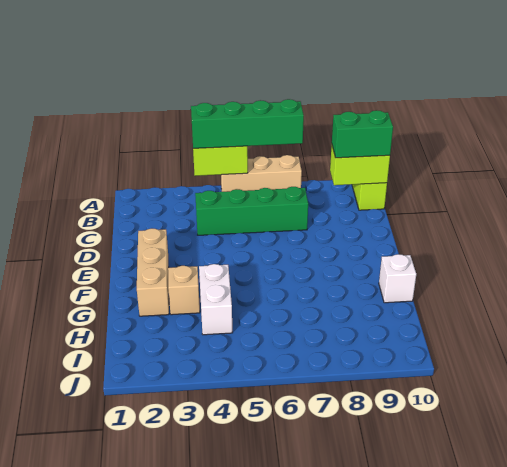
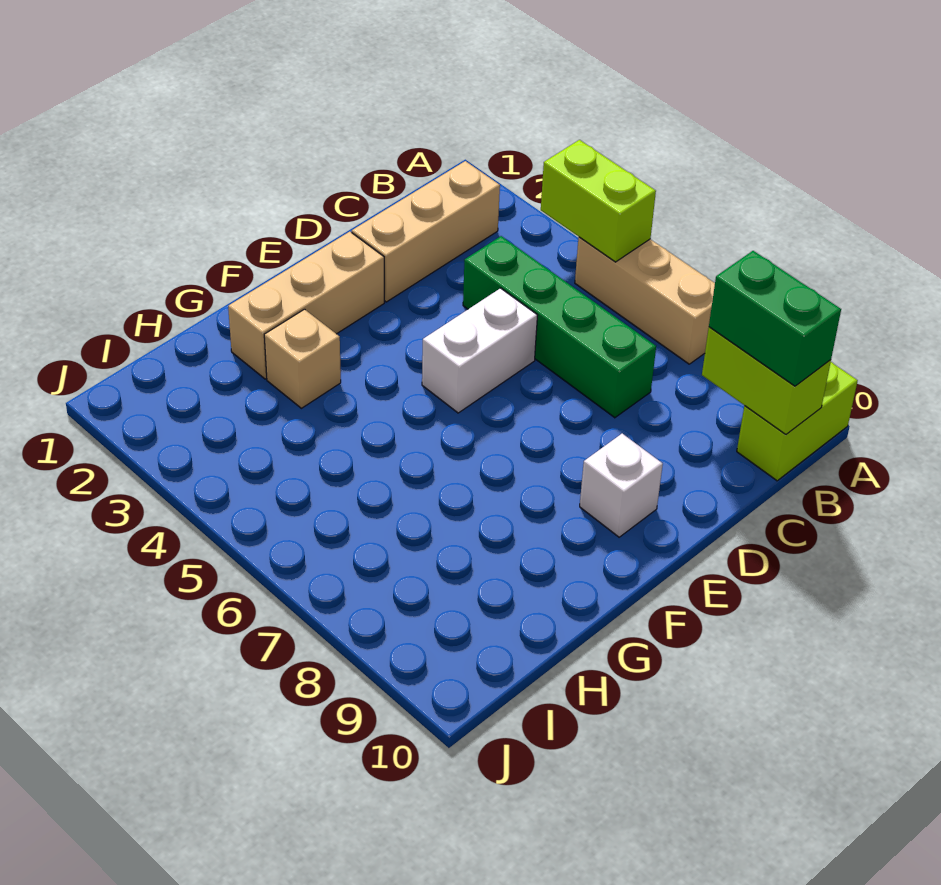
green 1x4 brick [191,99,304,148] -> none
none -> tan 1x3 brick [352,161,500,302]
white 1x2 brick [199,264,232,335] -> white 1x2 brick moved to [422,288,537,413]
white 1x1 brick [379,254,416,303] -> white 1x1 brick moved to [580,434,663,537]

